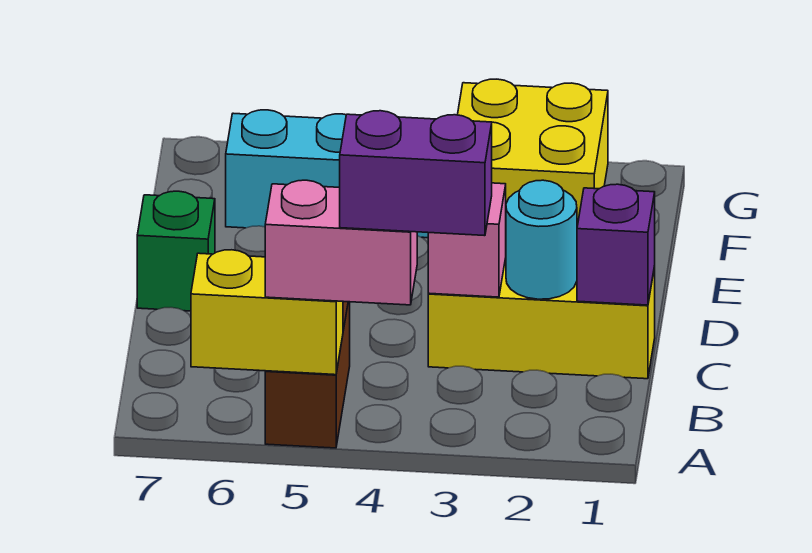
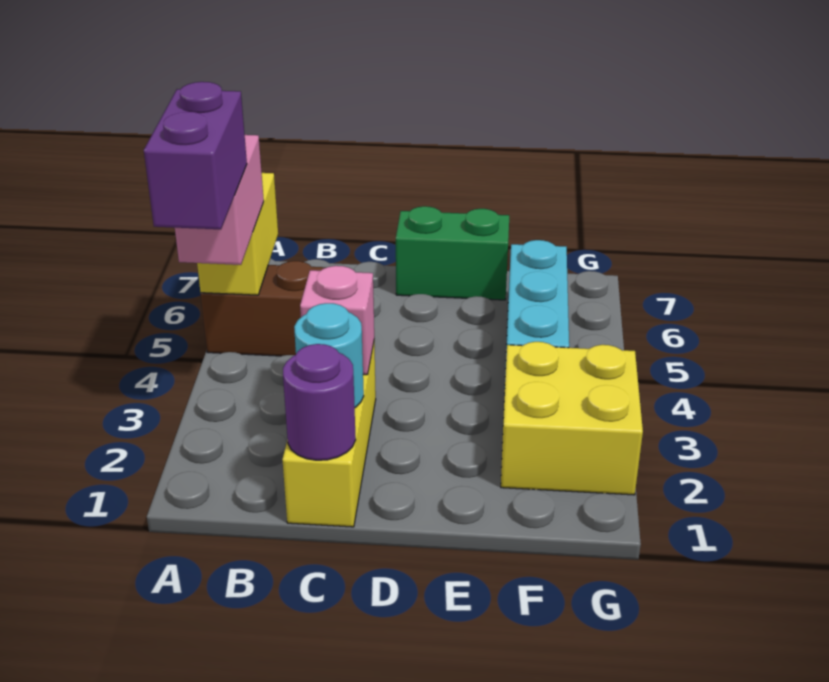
purple 1x1 brick [577,184,655,305] -> purple 1x1 round brick [283,344,356,460]
green 1x1 brick [137,191,215,311] -> green 1x2 brick [396,206,509,300]

